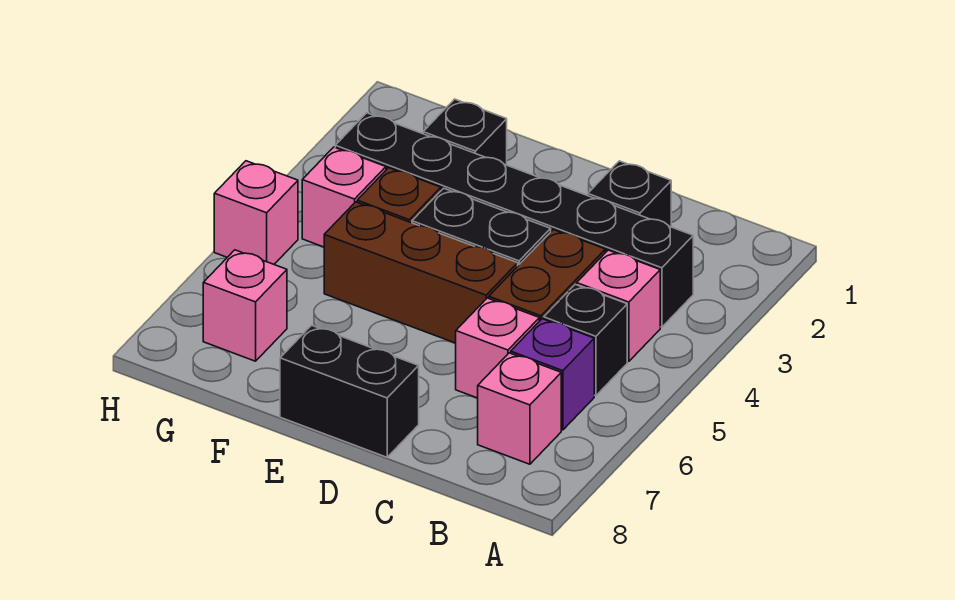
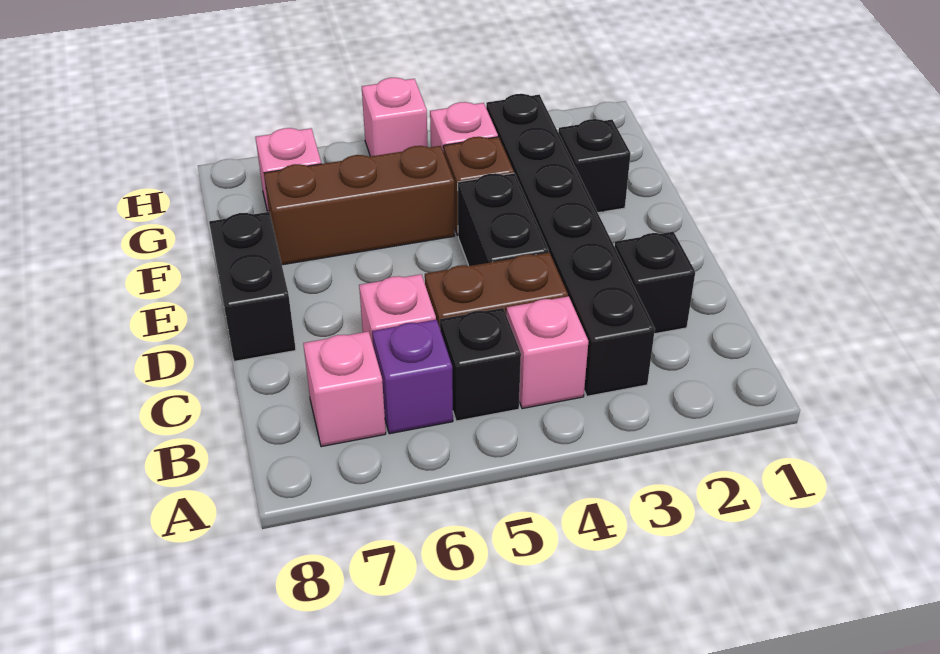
brown 1x3 brick [324,202,518,343] -> brown 1x3 brick turned to [264,146,455,265]

